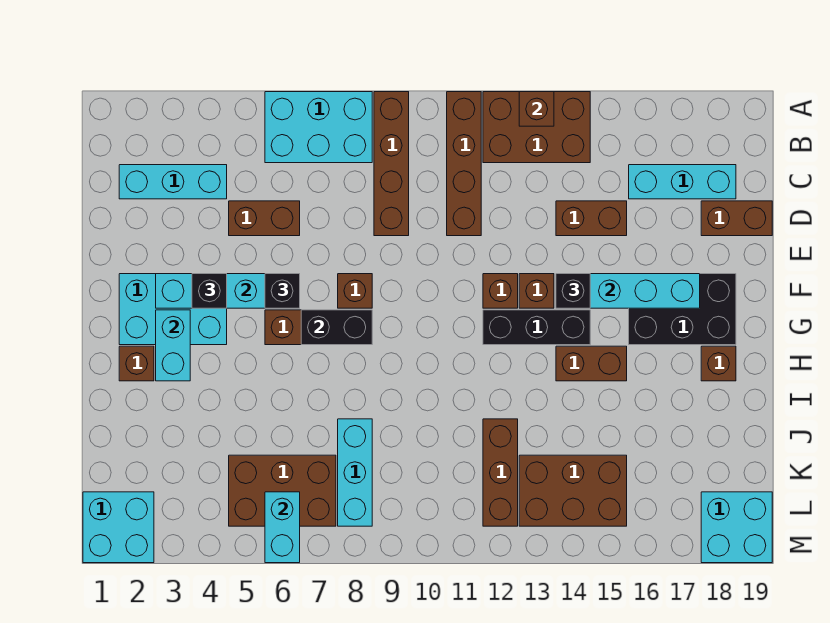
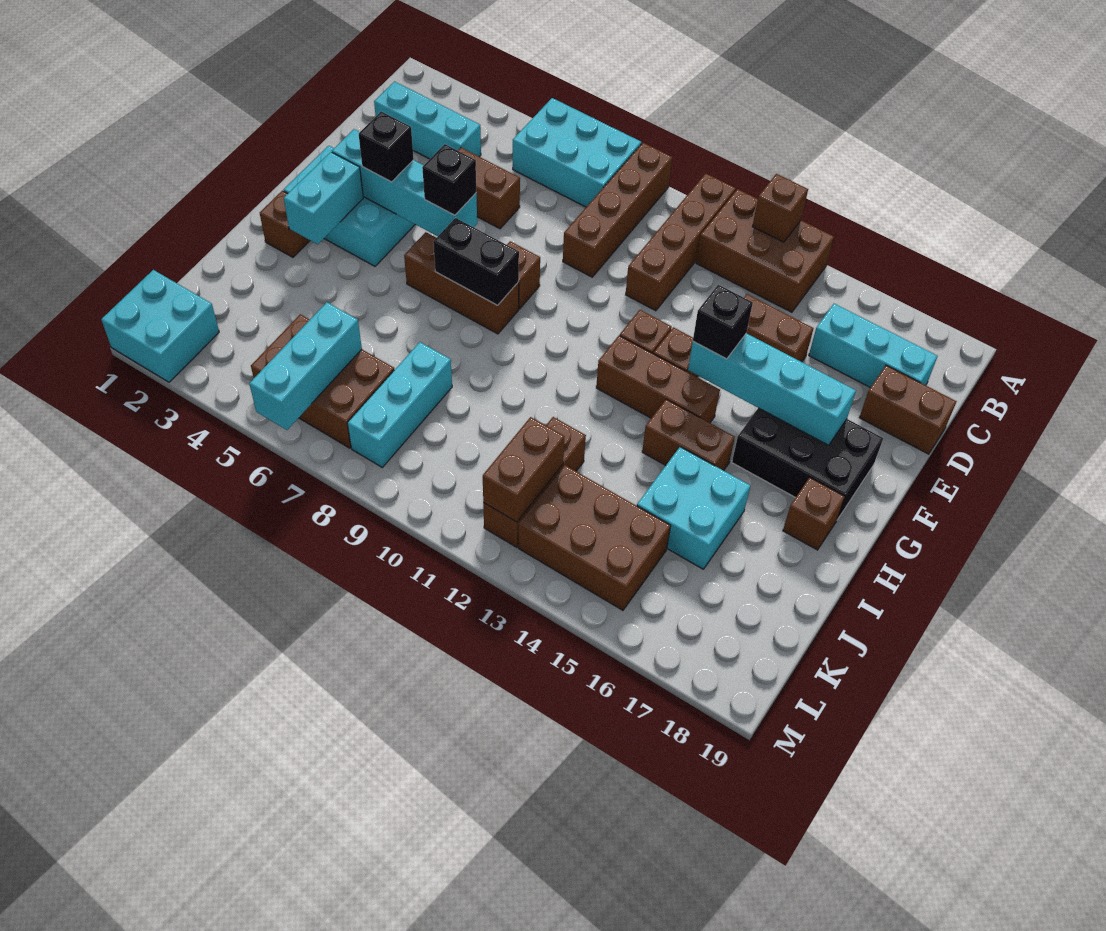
black 1x3 brick [483,310,590,345] -> brown 1x3 brick [596,336,720,423]
none -> brown 1x2 brick [483,417,565,522]
cyan 1x2 brick [265,492,300,563] -> cyan 1x3 brick [249,302,362,430]
cyan 2x2 brick [701,492,772,563] -> cyan 2x2 brick moved to [637,447,750,569]

